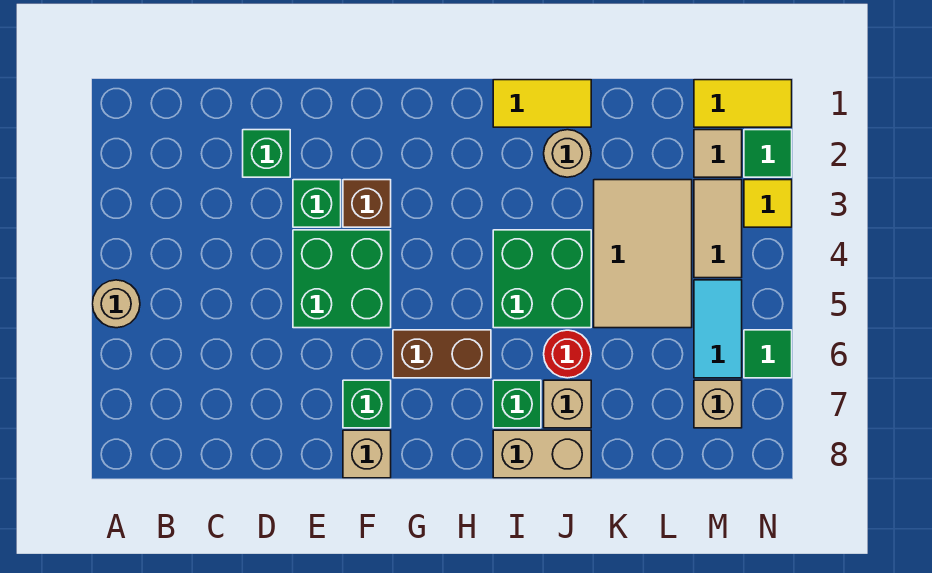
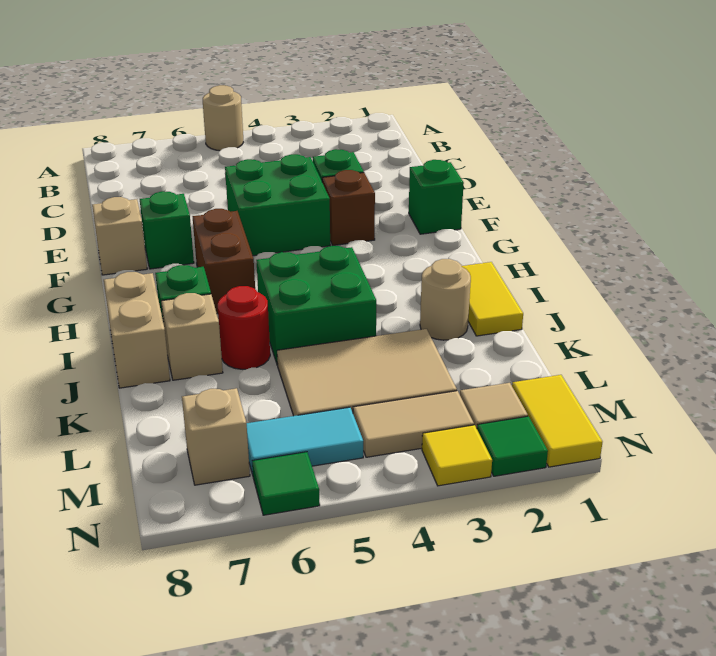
green 1x1 brick [243,130,290,177] -> green 1x1 brick moved to [409,160,464,234]

